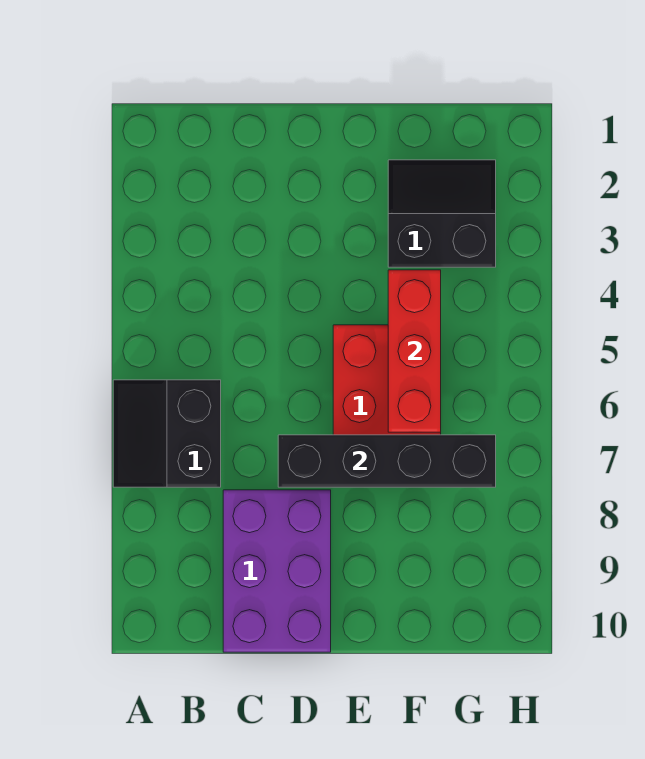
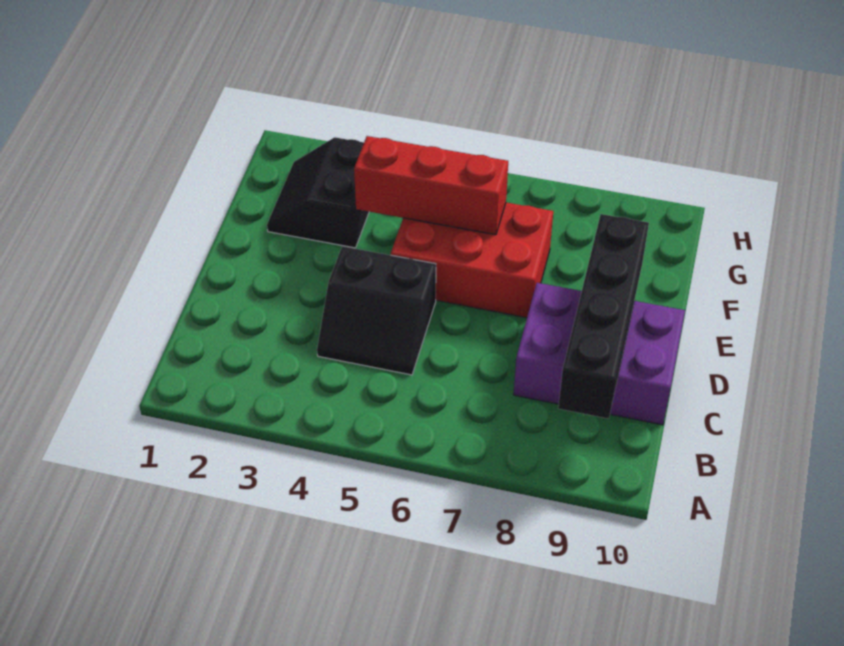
black 2x2 slope [113,380,221,487] -> black 2x2 slope moved to [317,246,436,375]
black 1x4 brick [278,435,496,487] -> black 1x4 brick moved to [558,214,649,419]

